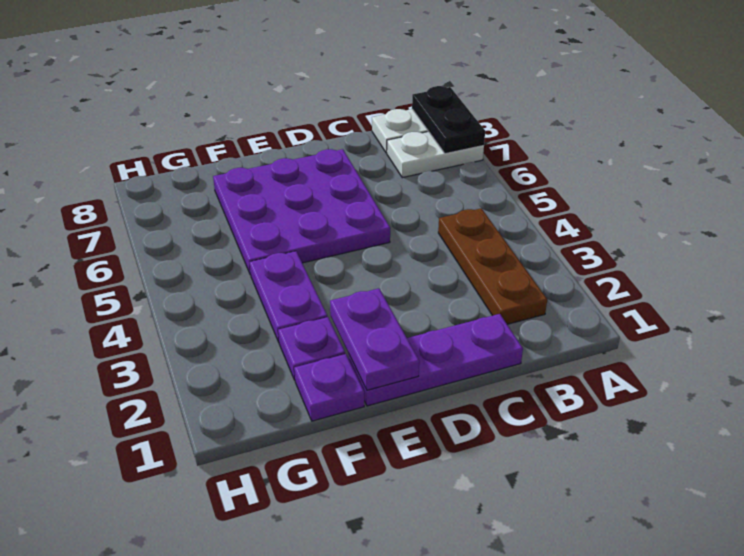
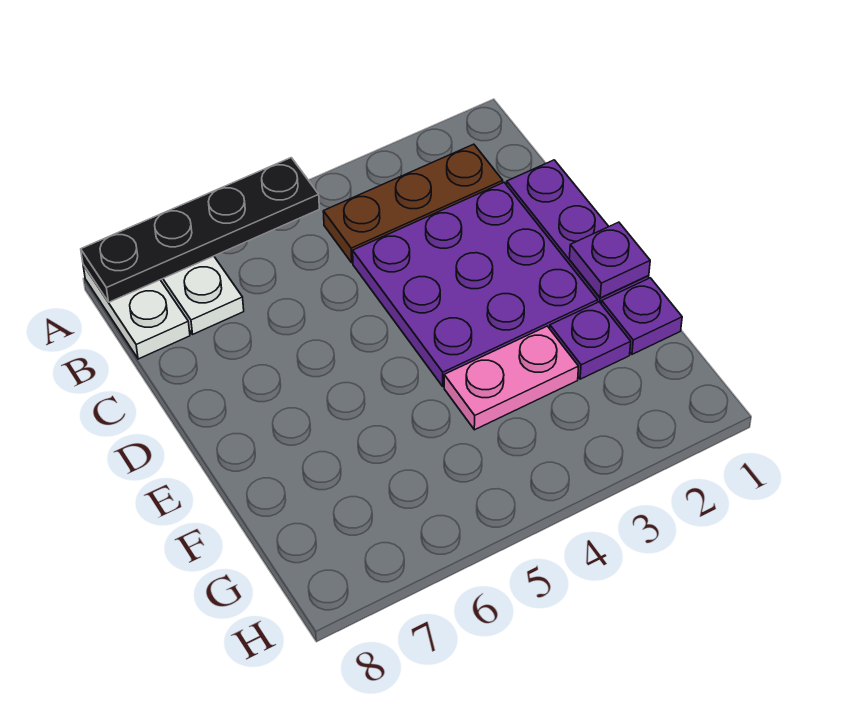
black 1x2 plate [412,86,485,154] -> black 1x4 plate [81,158,319,302]
purple 3x3 plate [213,149,390,275] -> purple 3x3 plate moved to [353,183,598,386]
purple 1x2 plate [330,289,419,390] -> purple 1x1 plate [569,222,650,298]
purple 1x2 plate [250,251,327,342] -> pink 1x2 plate [444,326,579,430]

